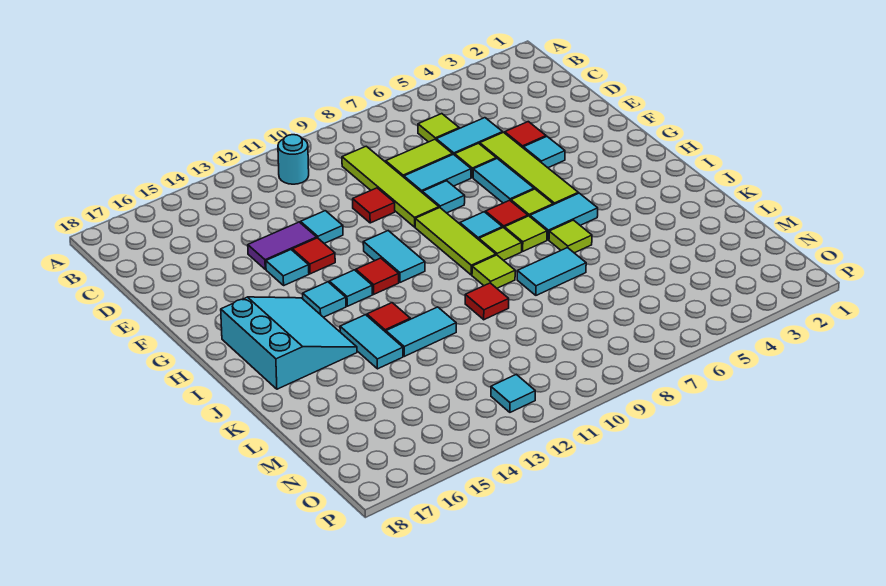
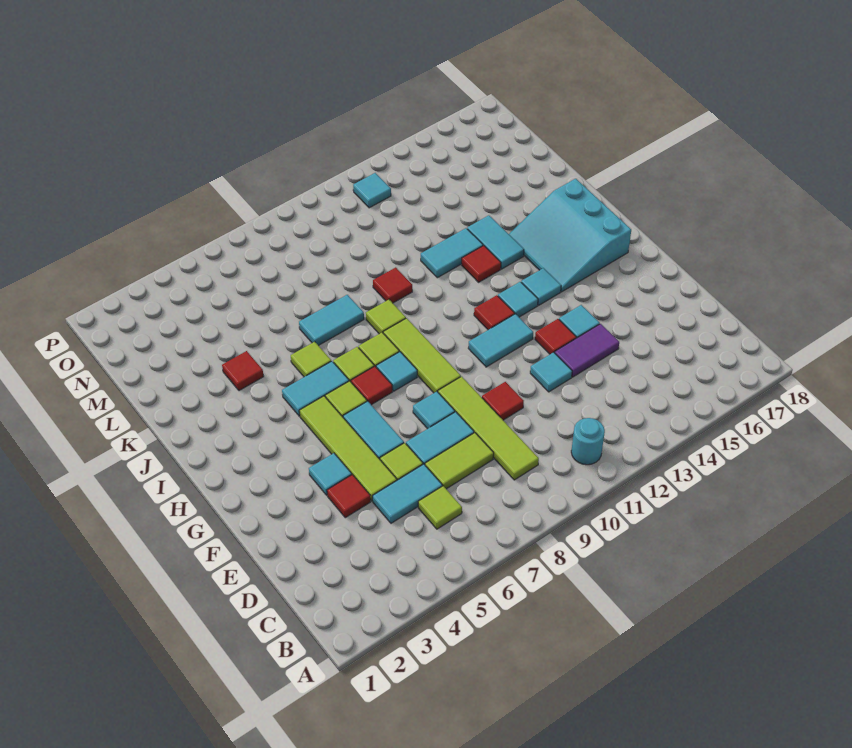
cyan 1x2 tile [363,231,425,282] -> cyan 1x2 tile turned to [468,314,533,367]
none -> red 1x1 tile [222,351,264,391]

